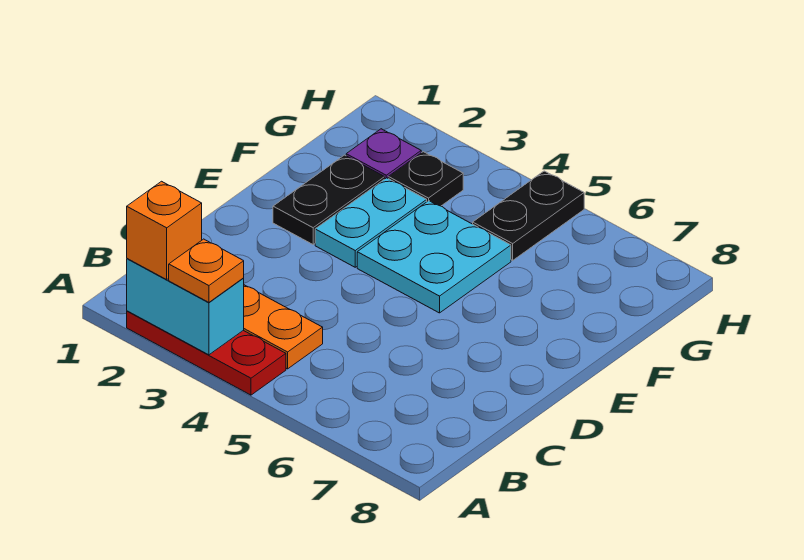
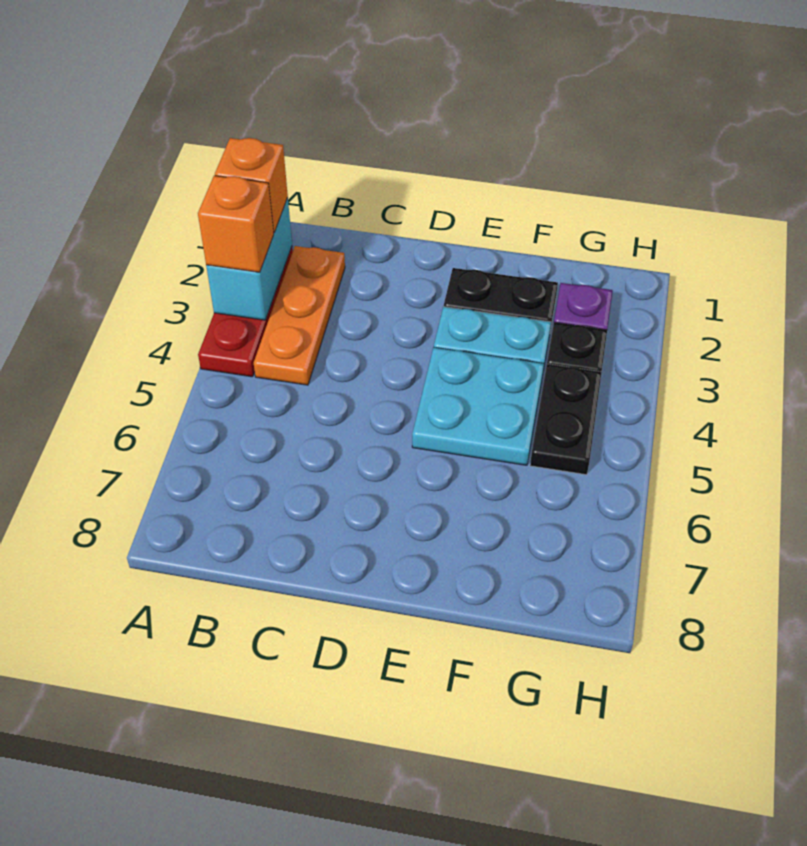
orange 1x1 plate [169,239,244,302] -> orange 1x1 brick [198,176,274,272]
black 1x2 plate [473,171,584,260] -> black 1x2 plate turned to [530,364,602,475]

